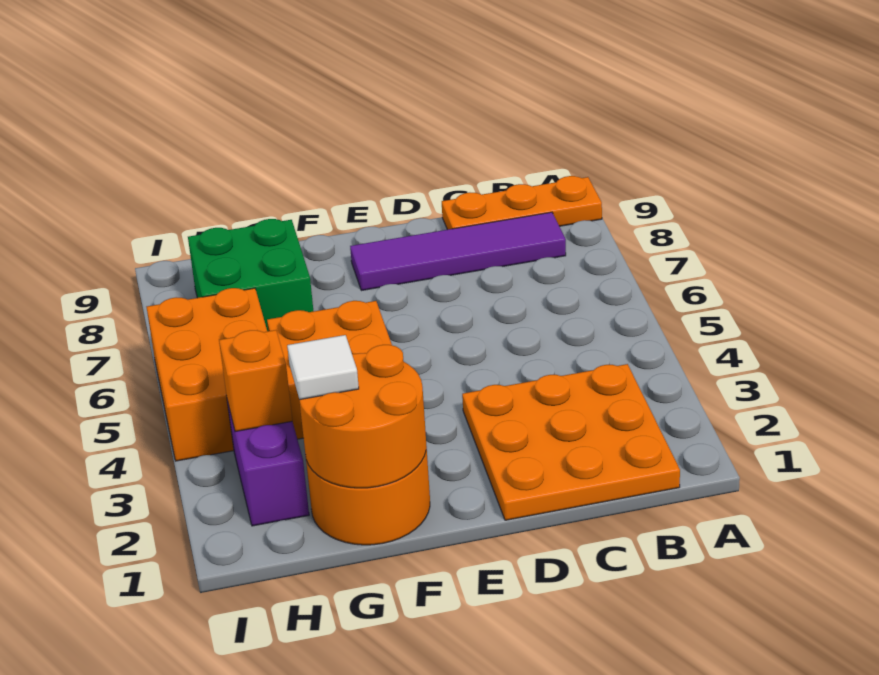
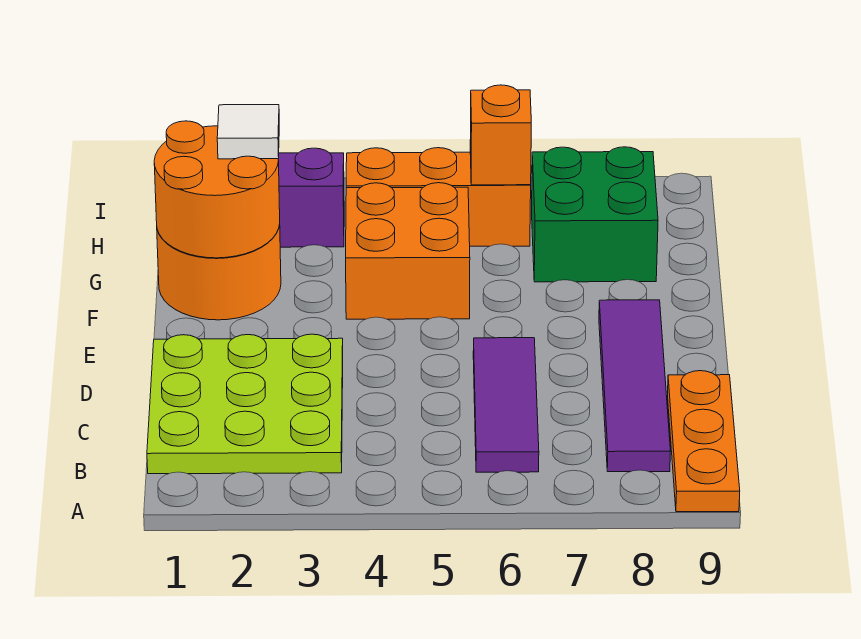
orange 3x3 plate [462,364,680,520] -> lime 3x3 plate [147,334,343,474]
none -> purple 1x3 tile [473,338,539,472]
orange 1x1 brick [219,330,292,432] -> orange 1x1 brick moved to [470,85,531,185]
orange 2x3 brick [147,288,267,461] -> orange 1x3 brick [346,148,531,246]

